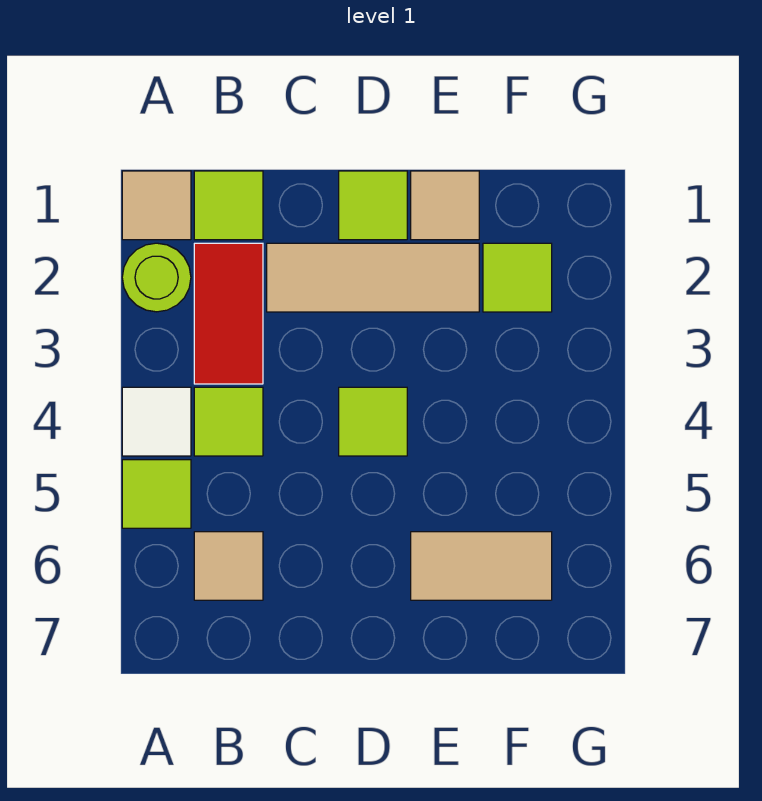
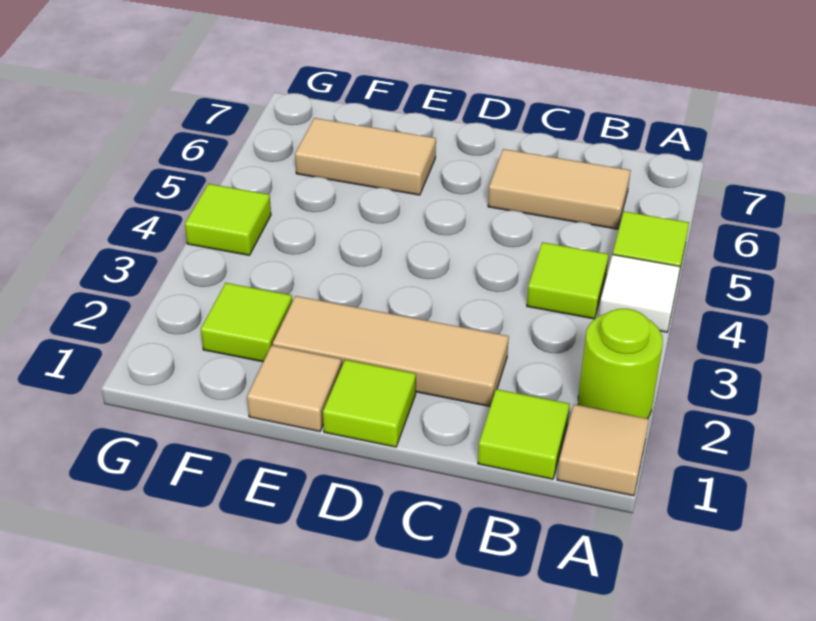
red 1x2 tile [194,243,263,384] -> none
tan 1x1 tile [194,532,263,600] -> tan 1x2 tile [488,149,631,229]
lime 1x1 tile [339,387,407,456] -> lime 1x1 tile moved to [185,184,271,255]

